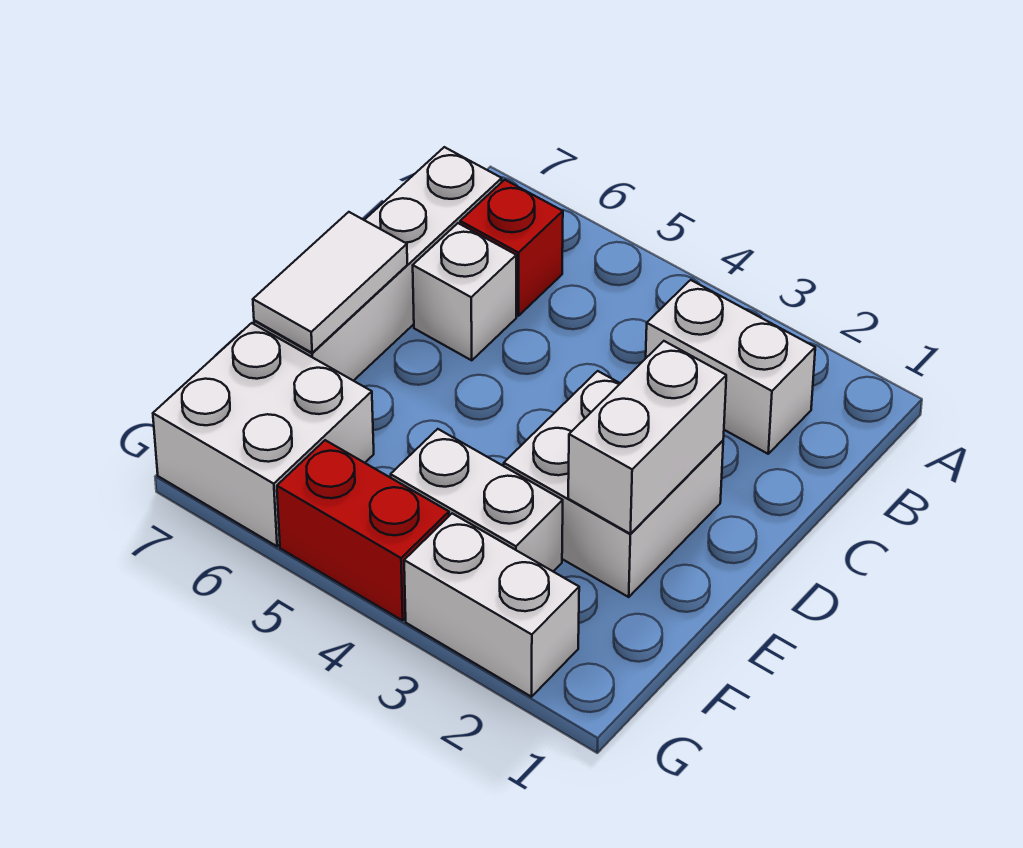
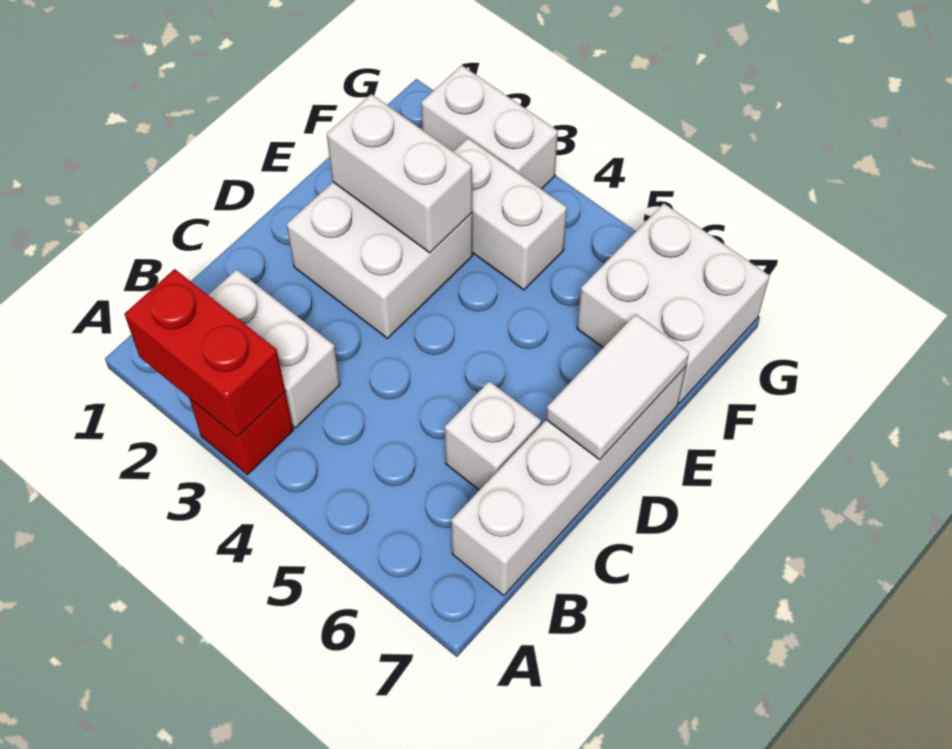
red 1x1 brick [460,180,563,316] -> red 1x1 brick moved to [189,392,293,475]
white 1x2 brick [568,341,726,534] -> white 1x2 brick turned to [327,94,472,253]
red 1x2 brick [277,440,449,620] -> red 1x2 brick moved to [124,269,285,437]

